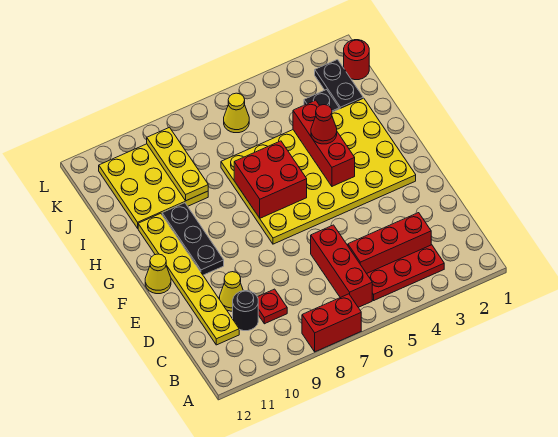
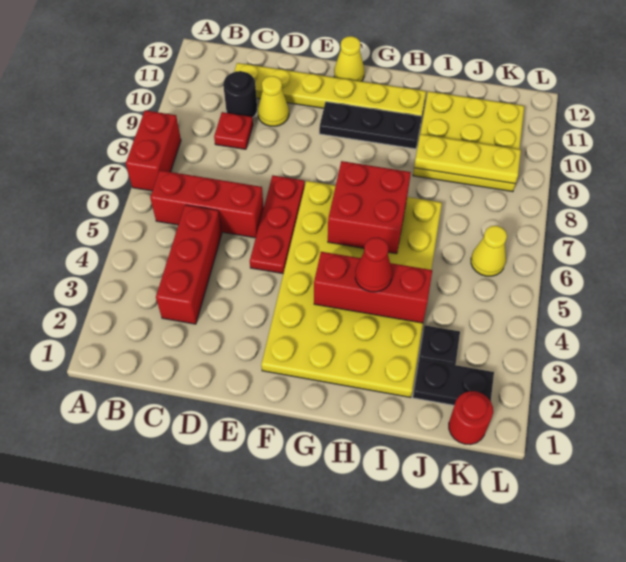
red 1x3 plate [367,245,444,300] -> red 1x3 plate moved to [250,175,305,274]

